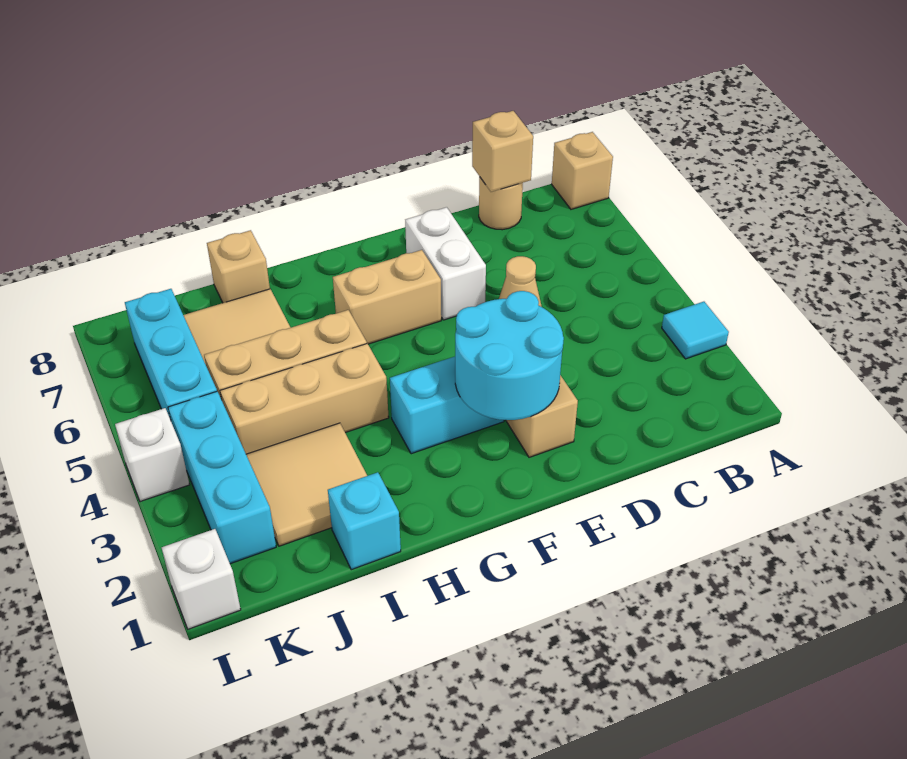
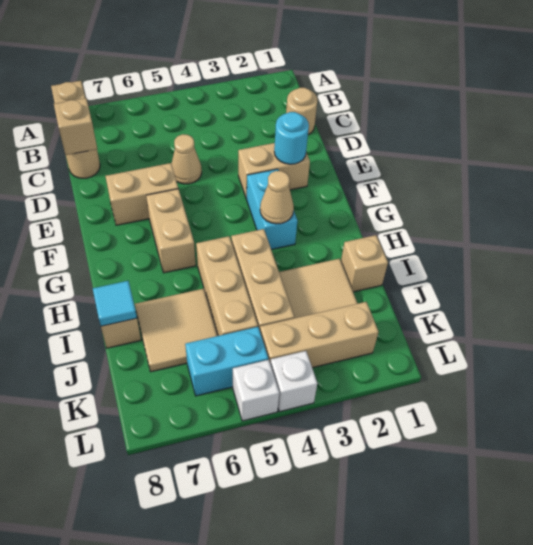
cyan 1x1 tile [662,302,729,359] -> cyan 1x1 tile moved to [93,281,137,326]
none -> tan 1x1 round brick [286,88,317,135]
cyan 2x2 round brick [455,291,564,420] -> cyan 1x1 round brick [274,112,309,164]
white 1x2 brick [405,207,486,320] -> tan 1x2 brick [106,163,178,225]
none -> tan 1x1 cone [260,171,294,224]
cyan 1x1 brick [328,472,401,570] -> tan 1x1 brick [341,235,388,292]
cyan 1x3 brick [168,391,276,564] -> tan 1x3 brick [260,302,378,368]
cyan 1x3 brick [125,289,217,420] -> cyan 1x2 brick [185,327,268,396]
white 1x1 brick [162,529,241,629] -> white 1x1 brick moved to [233,360,279,421]

